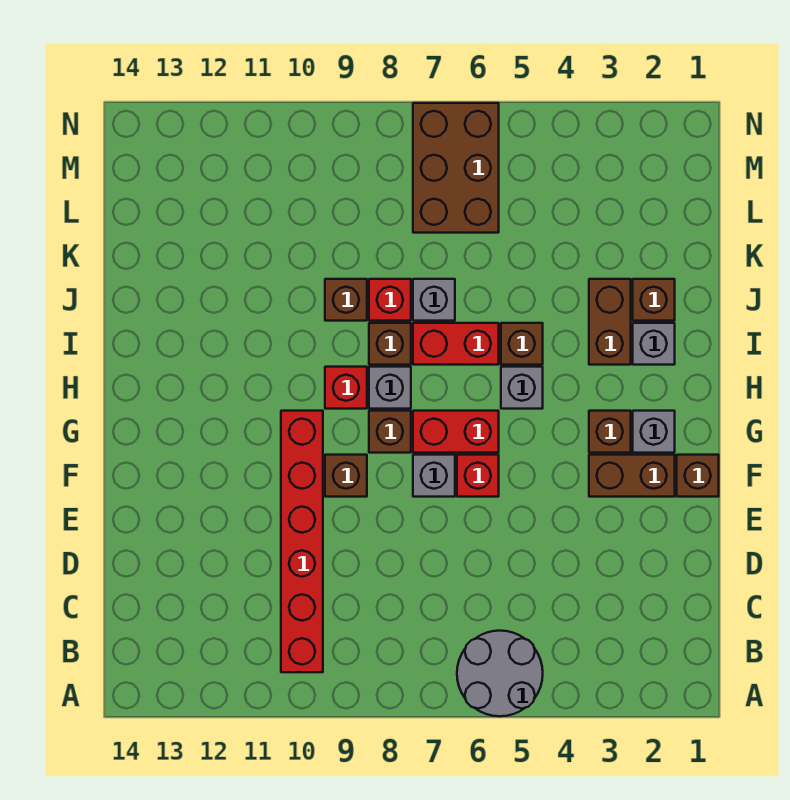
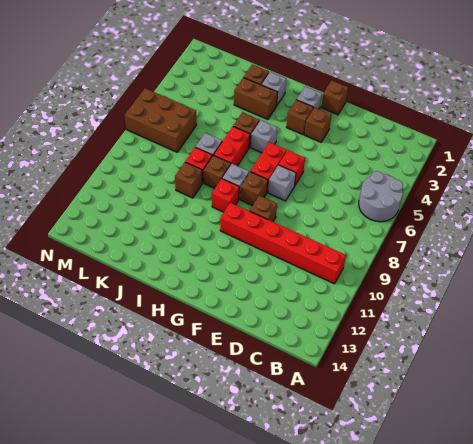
brown 1x2 brick [589,455,675,497] -> brown 1x1 brick [304,108,332,142]

